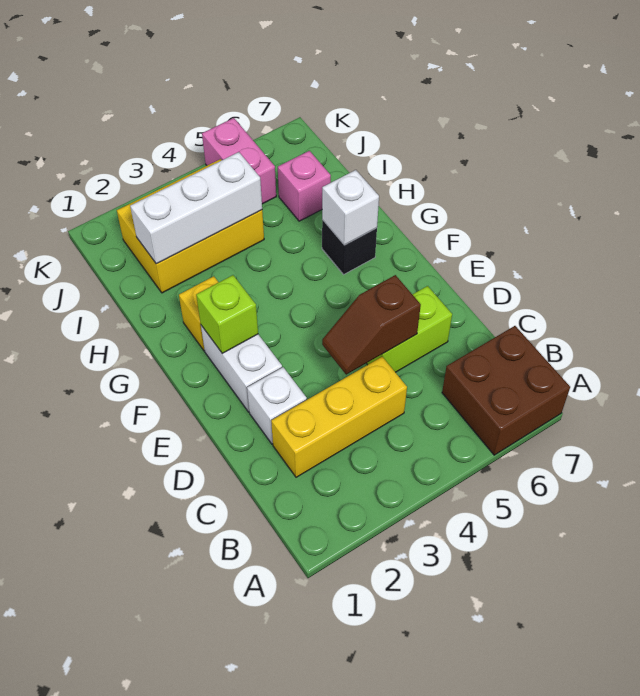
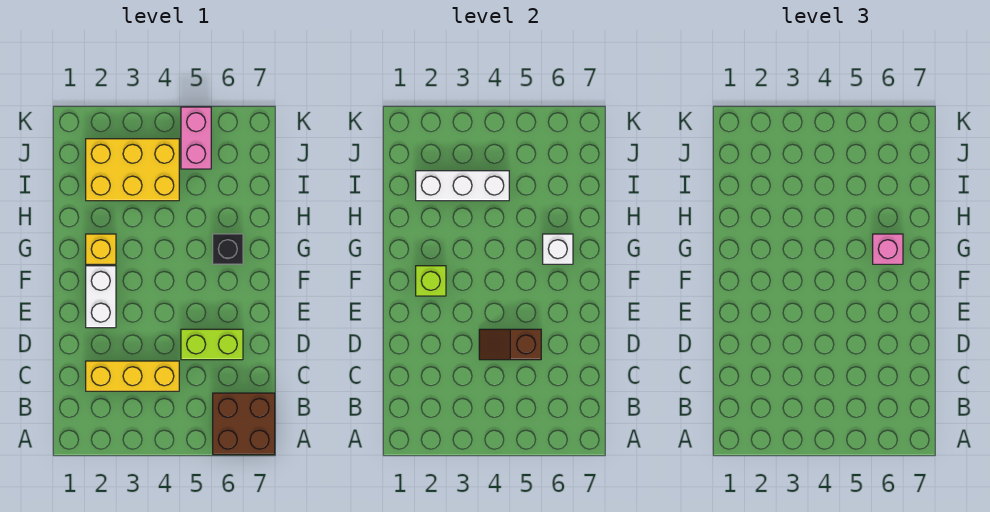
white 1x1 brick [247,367,307,444] -> none
pink 1x1 brick [278,151,331,221] -> pink 1x1 brick moved to [873,234,903,264]

